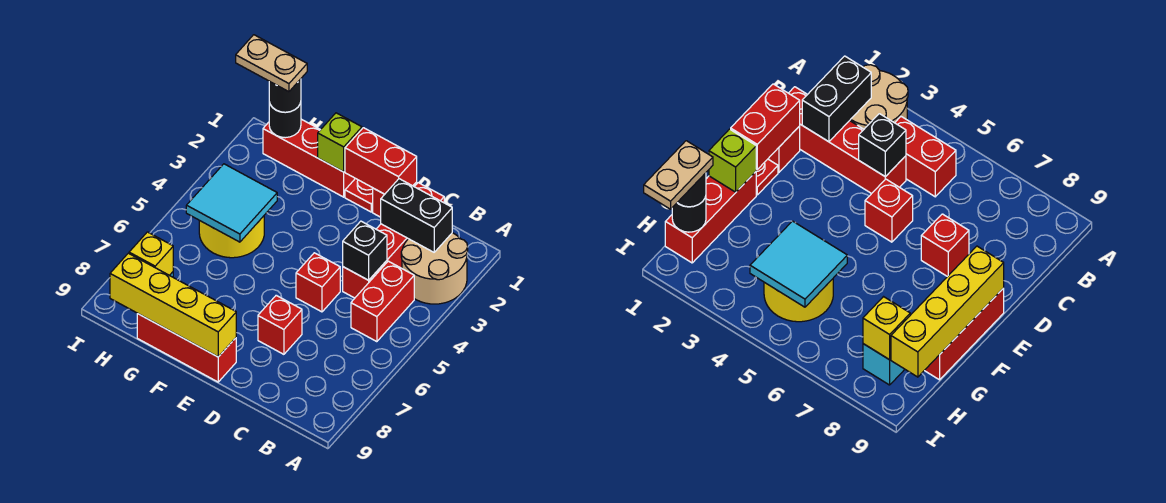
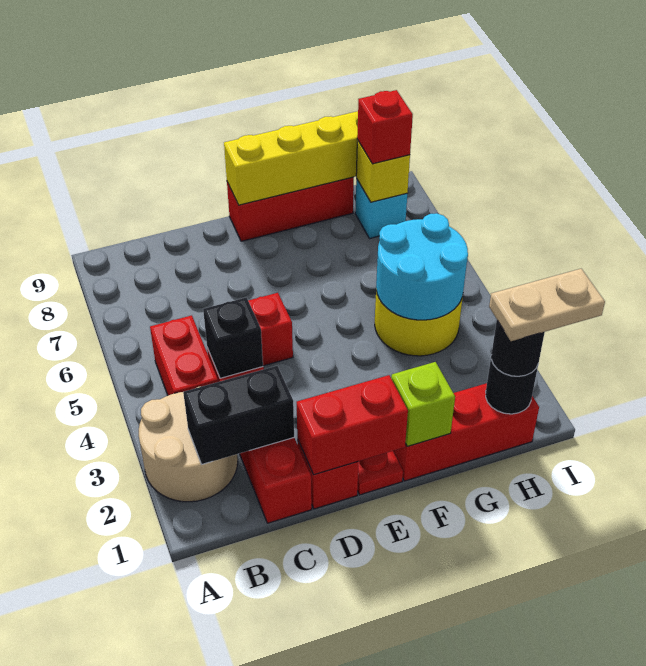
red 1x1 brick [258,295,302,354] -> red 1x1 brick moved to [357,90,413,164]
cyan 2x2 tile [186,164,277,242] -> cyan 2x2 round brick [376,213,468,320]

